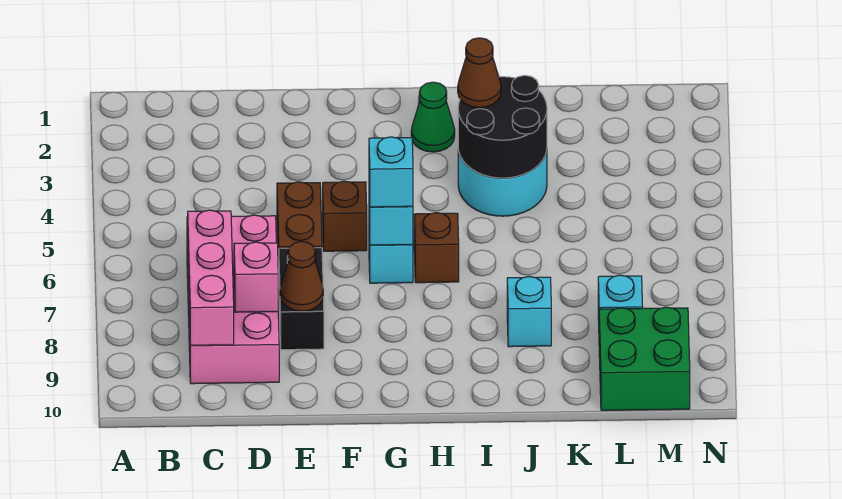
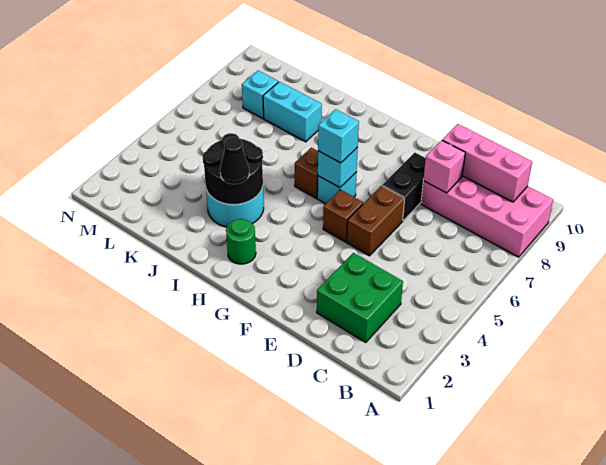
pink 2x4 brick [187,215,279,384] -> pink 2x4 brick turned to [421,176,553,257]
pink 1x3 brick [188,210,234,345] -> pink 1x3 brick turned to [442,124,532,202]
brown 1x1 cone [280,242,323,311] -> none
green 1x1 cone [411,82,455,152] -> green 1x1 round brick [226,219,256,264]
brown 1x1 cone [458,38,501,108] -> black 1x1 cone [220,137,249,184]
cyan 1x1 brick [507,277,551,347] -> cyan 1x2 brick [263,82,322,142]
green 2x2 brick [599,307,690,410] -> green 2x2 brick moved to [317,253,403,343]

